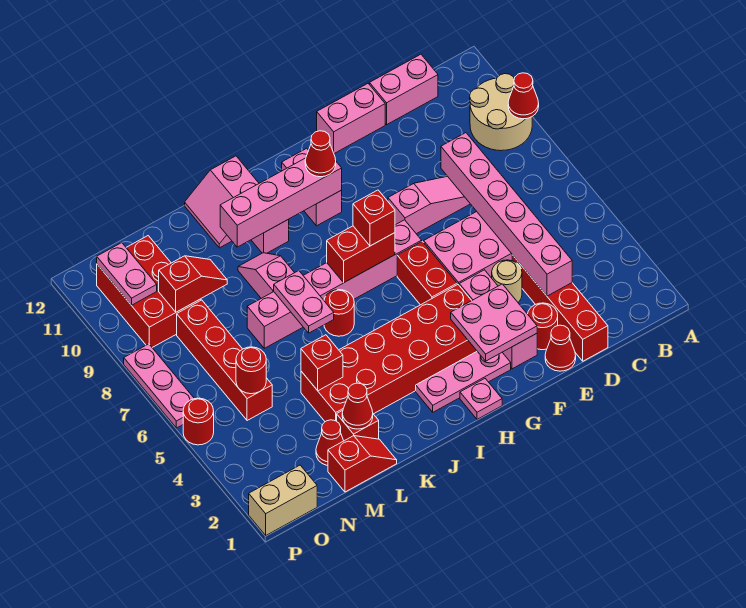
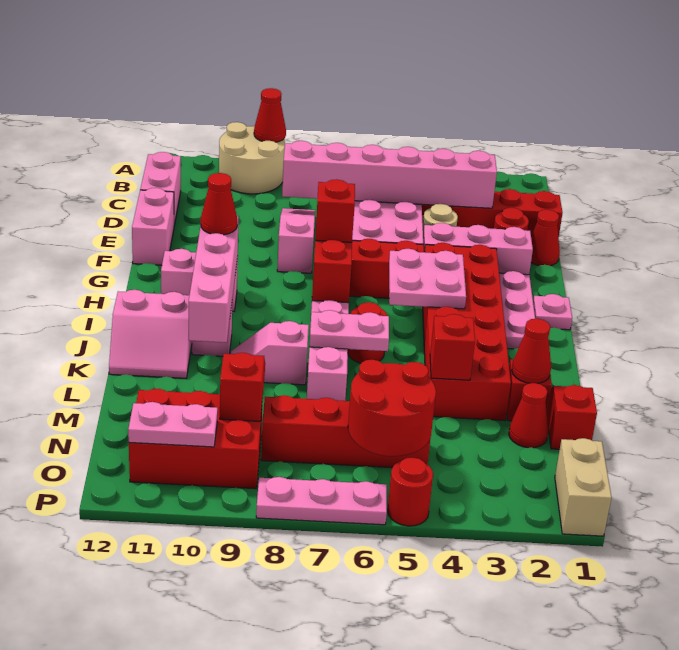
pink 2x2 plate [451,284,537,361] -> pink 2x2 plate moved to [389,249,466,309]
red 1x1 round brick [236,347,266,394] -> red 2x2 round brick [348,360,436,456]

